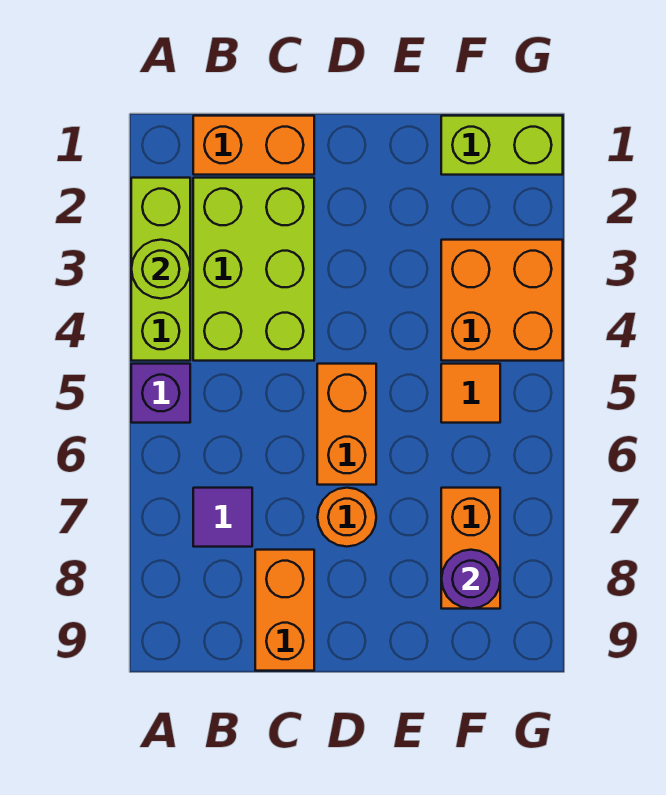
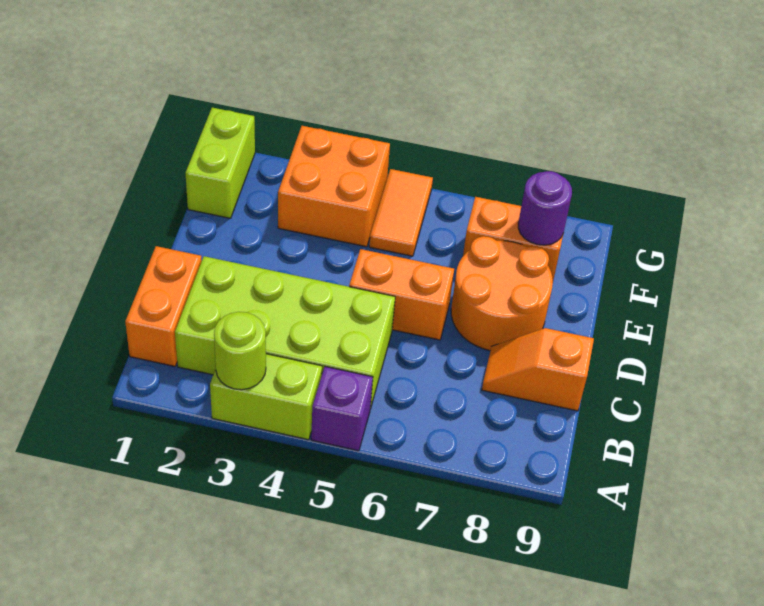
lime 1x3 brick [131,178,190,361] -> lime 1x2 brick [210,354,322,440]
lime 2x3 brick [193,178,314,361] -> lime 2x4 brick [175,256,395,409]
purple 1x1 tile [193,488,252,547] -> none
orange 1x2 brick [255,550,314,671] -> orange 1x2 slope [482,328,594,411]
orange 1x1 round brick [318,488,376,547] -> orange 2x2 round brick [451,236,553,351]
orange 1x1 tile [441,364,500,423] -> orange 1x2 tile [369,169,433,256]

